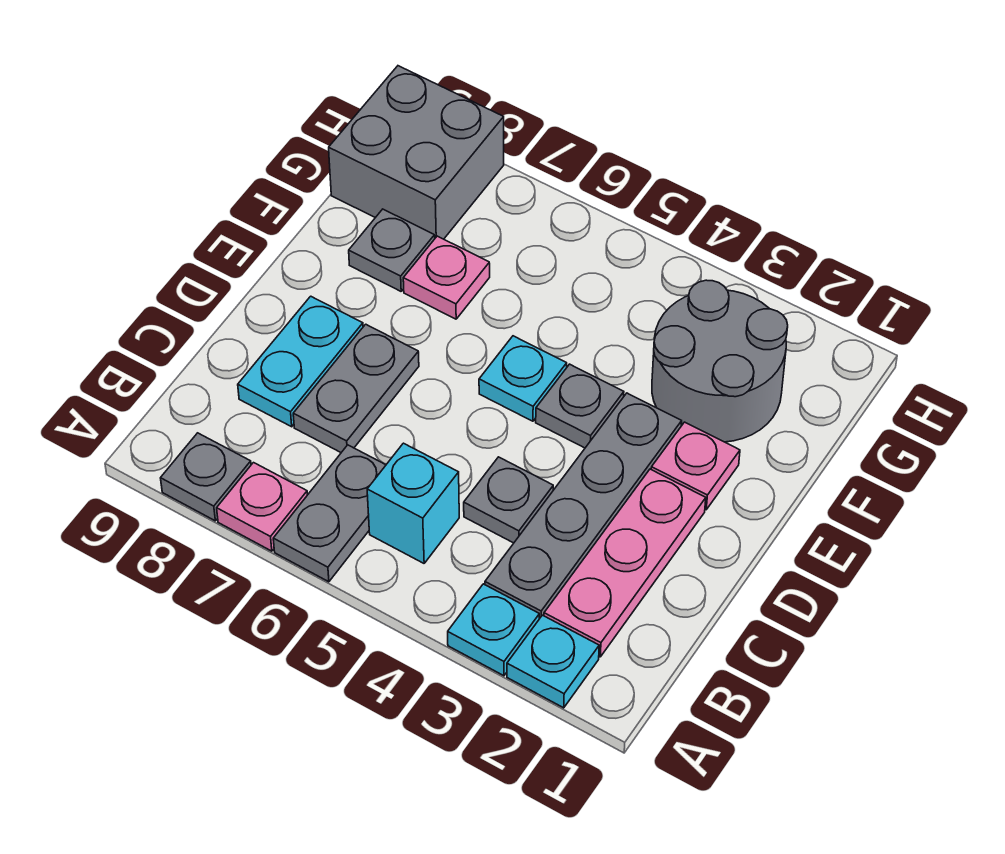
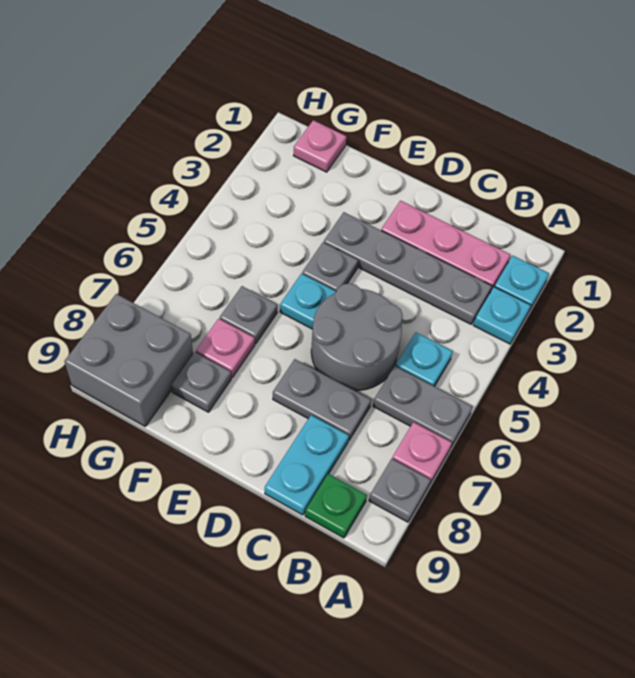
cyan 1x1 brick [367,443,459,563] -> cyan 1x1 plate [395,332,453,386]
none -> green 1x1 plate [305,474,367,538]
grey 1x1 plate [464,457,553,543] -> grey 1x1 plate moved to [220,286,277,344]
cyan 1x2 plate [238,296,363,427] -> cyan 1x2 plate turned to [265,415,349,515]
pink 1x1 plate [651,422,740,510] -> pink 1x1 plate moved to [294,120,346,172]
grey 2x2 round brick [652,280,788,442] -> grey 2x2 round brick moved to [311,283,403,391]

